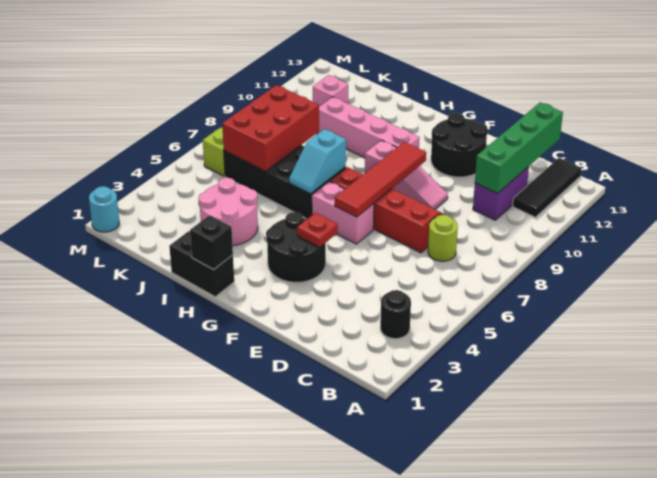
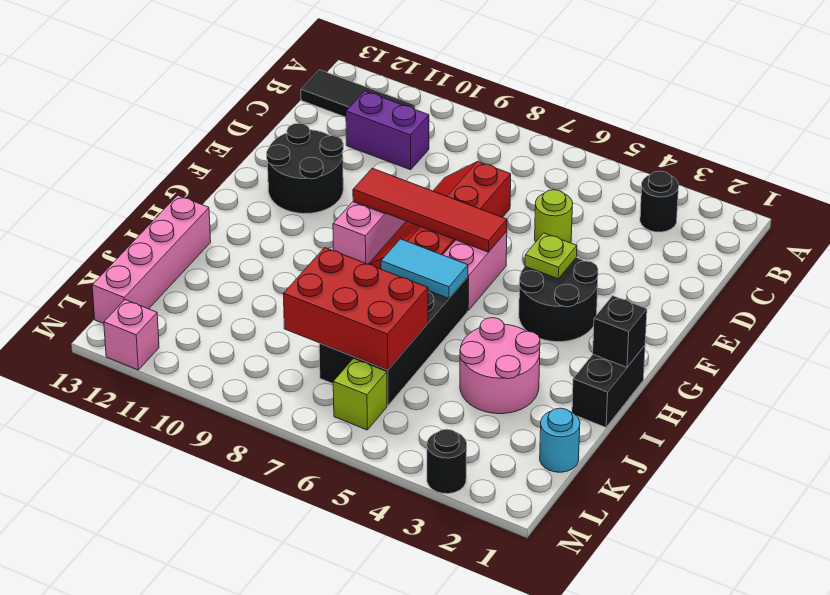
lime 1x1 round brick [428,215,458,261] -> lime 1x1 round brick moved to [535,190,573,243]
green 1x4 brick [475,102,563,193] -> none
red 1x1 plate [297,213,338,247] -> lime 1x1 plate [525,233,577,279]
pink 1x4 brick [317,97,420,158] -> pink 1x4 brick moved to [92,195,211,324]
cyan 1x2 slope [289,129,346,194] -> cyan 1x2 tile [381,239,468,298]
pink 1x1 brick [313,75,348,107] -> pink 1x1 brick moved to [104,300,159,370]
cyan 1x1 round brick [89,186,119,232] -> cyan 1x1 round brick moved to [540,408,580,472]
none -> black 1x1 round brick [427,429,467,494]

